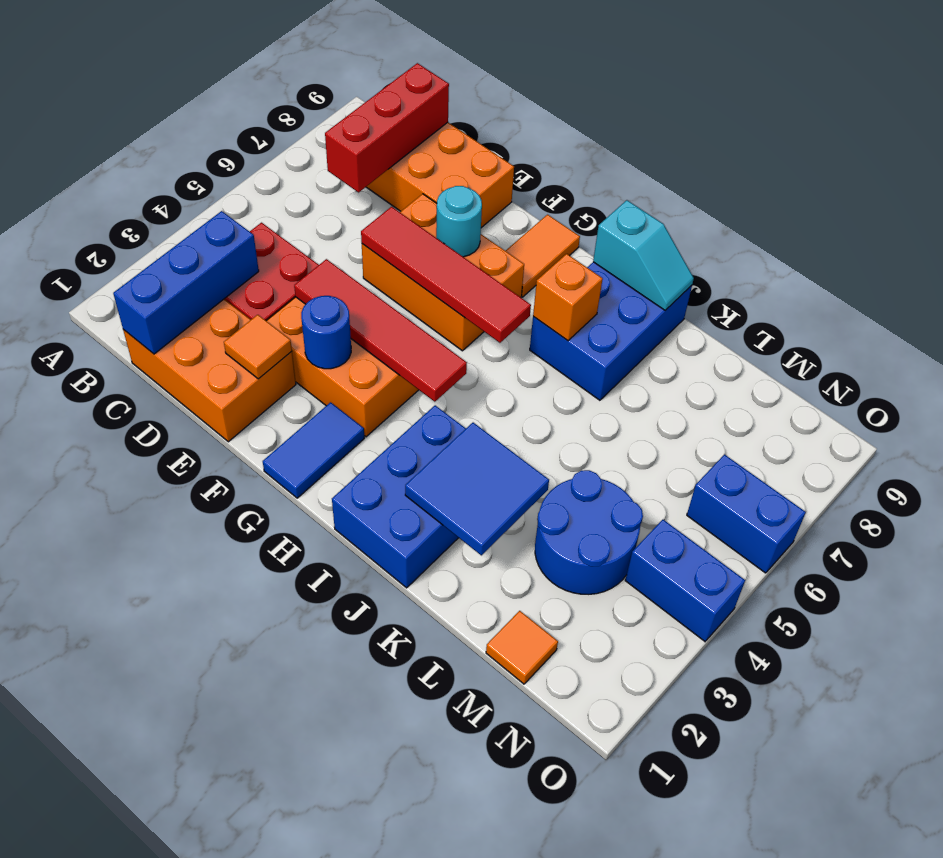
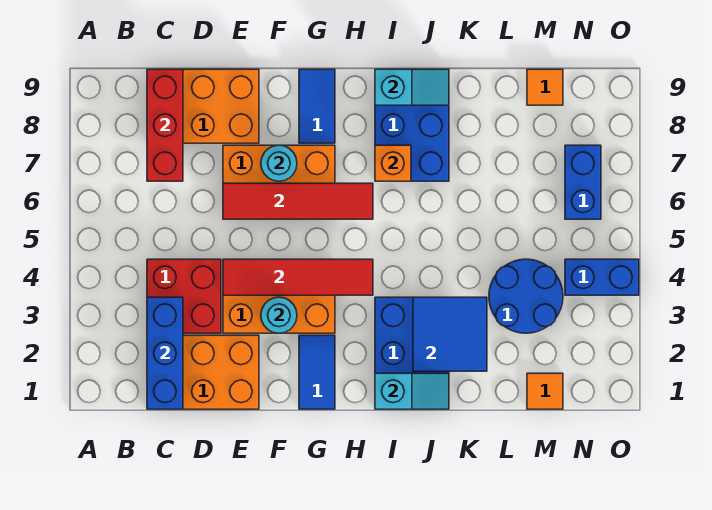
orange 1x1 tile [224,315,292,379] -> orange 1x1 tile moved to [527,69,563,105]
blue 1x1 round brick [301,296,351,369] -> cyan 1x1 round brick [261,297,297,333]
orange 1x2 tile [506,215,580,297] -> blue 1x2 tile [299,69,335,143]
none -> cyan 1x2 slope [375,373,449,409]
blue 1x2 brick [687,454,806,573] -> blue 1x2 brick turned to [565,145,601,219]

